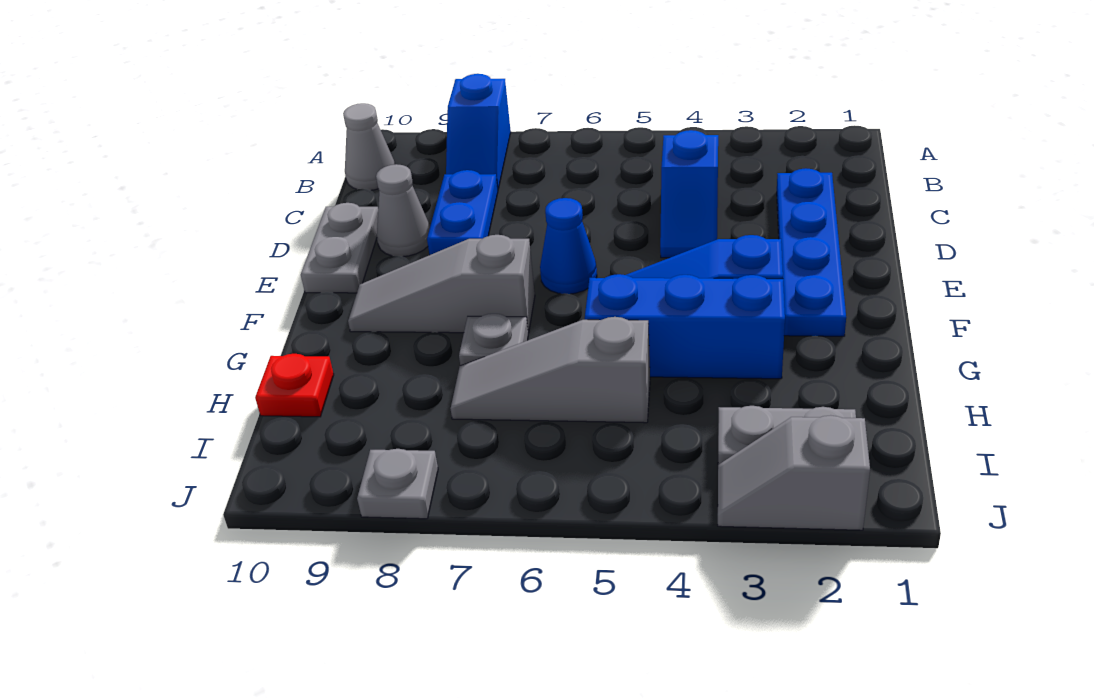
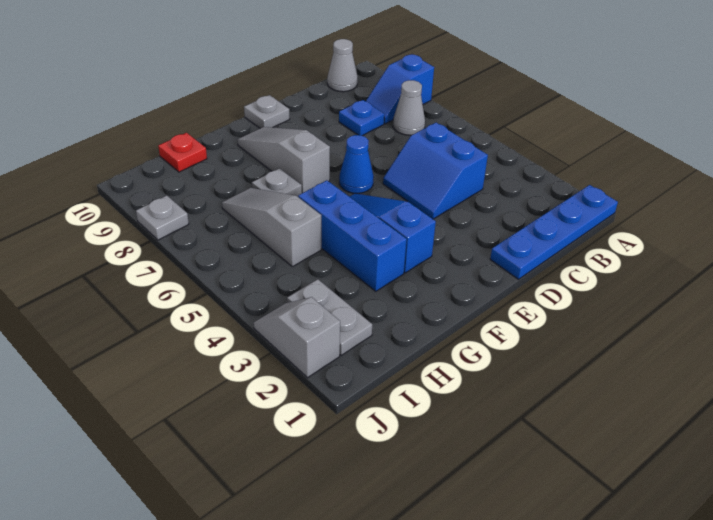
blue 1x4 plate [777,168,846,336] -> blue 1x4 plate moved to [490,185,618,279]
blue 1x2 slope [660,130,718,258] -> blue 2x2 slope [383,123,488,219]
blue 1x2 plate [427,170,498,255] -> blue 1x1 plate [339,100,384,136]
grey 1x1 cone [376,164,430,257] -> grey 1x1 cone moved to [393,80,425,135]
grey 1x2 plate [301,203,378,293] -> grey 1x1 plate [244,95,290,128]

